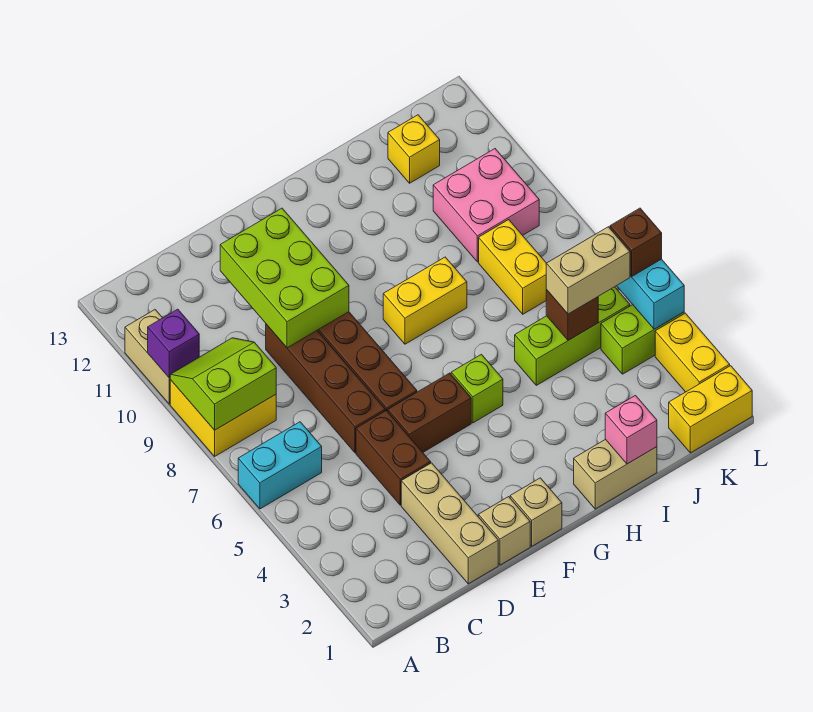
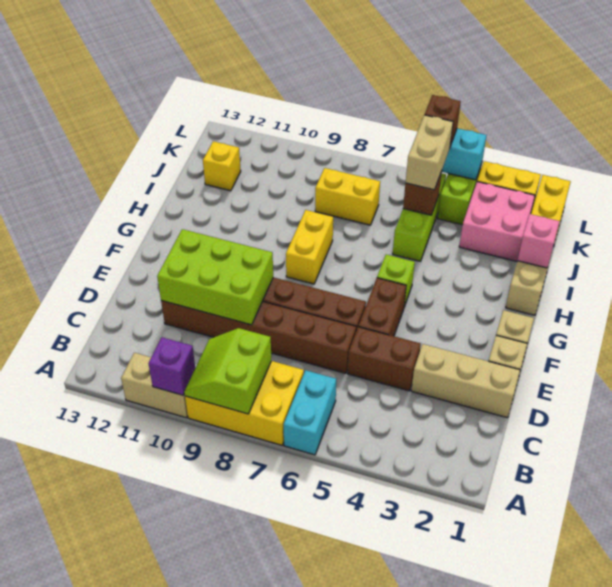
yellow 2x2 brick [170,380,276,456] -> yellow 2x3 brick [185,361,304,445]
brown 1x4 brick [266,324,385,453] -> brown 1x6 brick [161,301,356,373]
pink 2x2 brick [433,149,539,262] -> pink 2x2 brick moved to [459,182,535,261]

